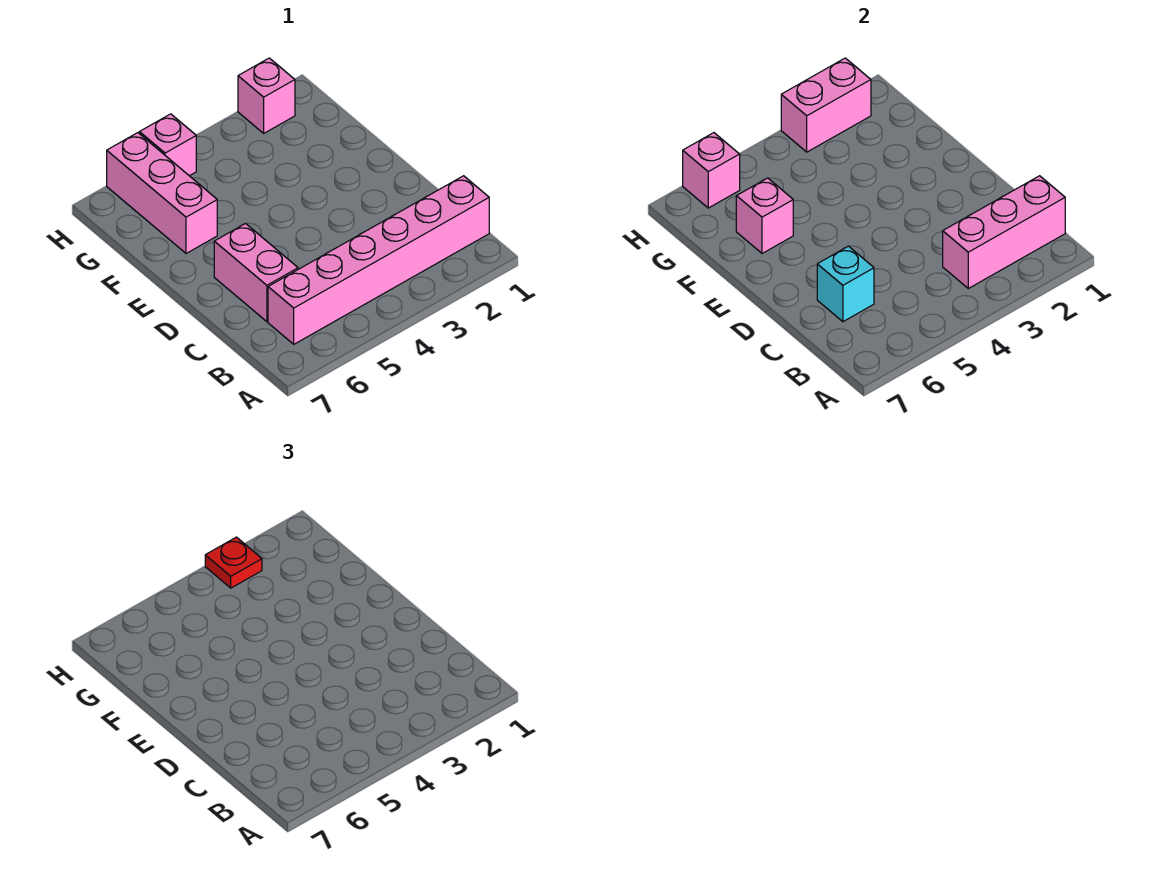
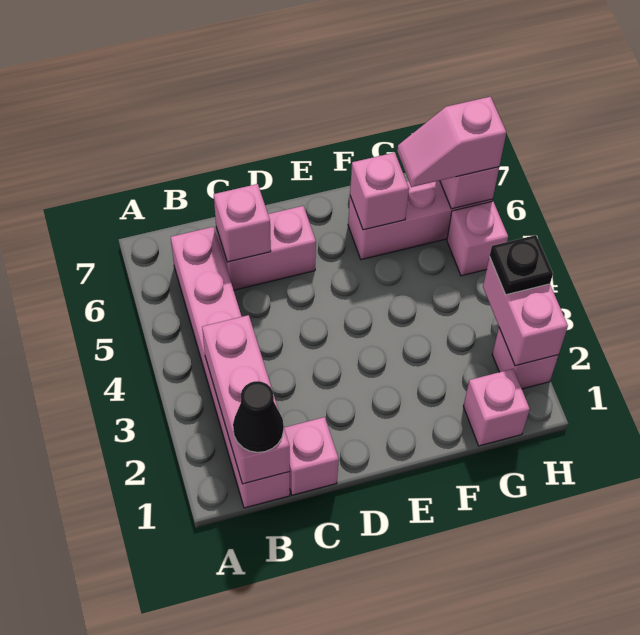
none -> black 1x1 cone [233,381,284,452]
none -> pink 1x1 brick [284,417,339,495]
cyan 1x1 brick [817,246,874,322] -> pink 1x1 brick [214,184,271,262]
none -> pink 1x1 brick [463,369,530,446]
none -> pink 1x2 slope [397,97,506,187]
red 1x1 plate [205,537,262,588] -> black 1x1 plate [490,235,553,295]

